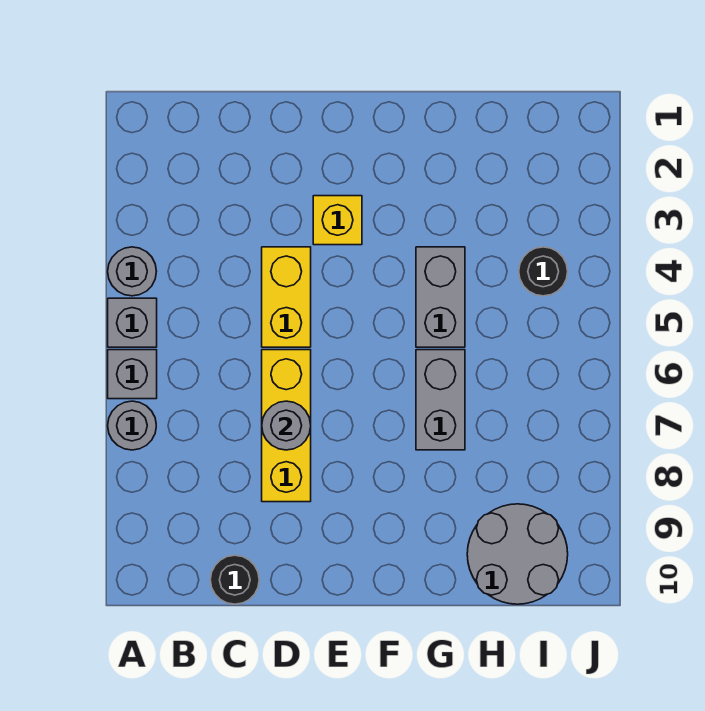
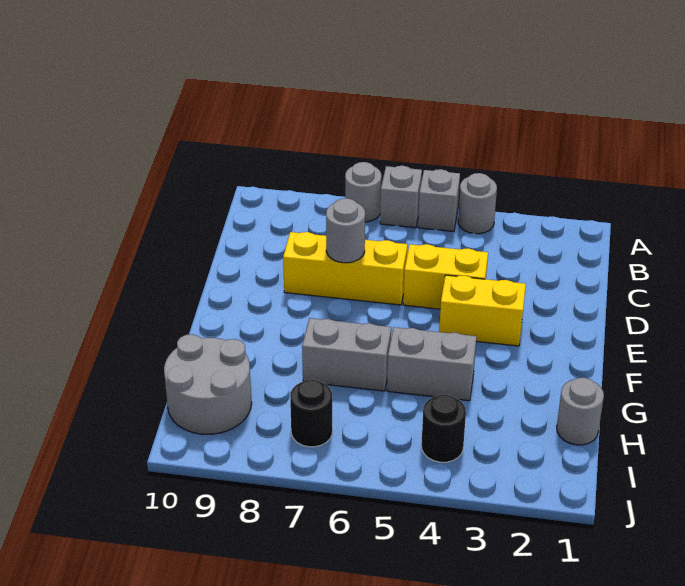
black 1x1 round brick [210,555,259,604] -> black 1x1 round brick moved to [290,379,333,447]
yellow 1x1 brick [313,196,362,245] -> yellow 1x2 brick [439,275,526,346]
none -> grey 1x1 round brick [557,378,604,445]

